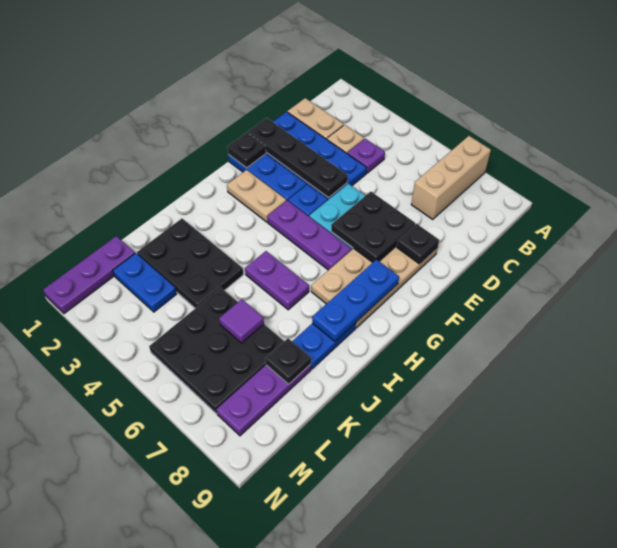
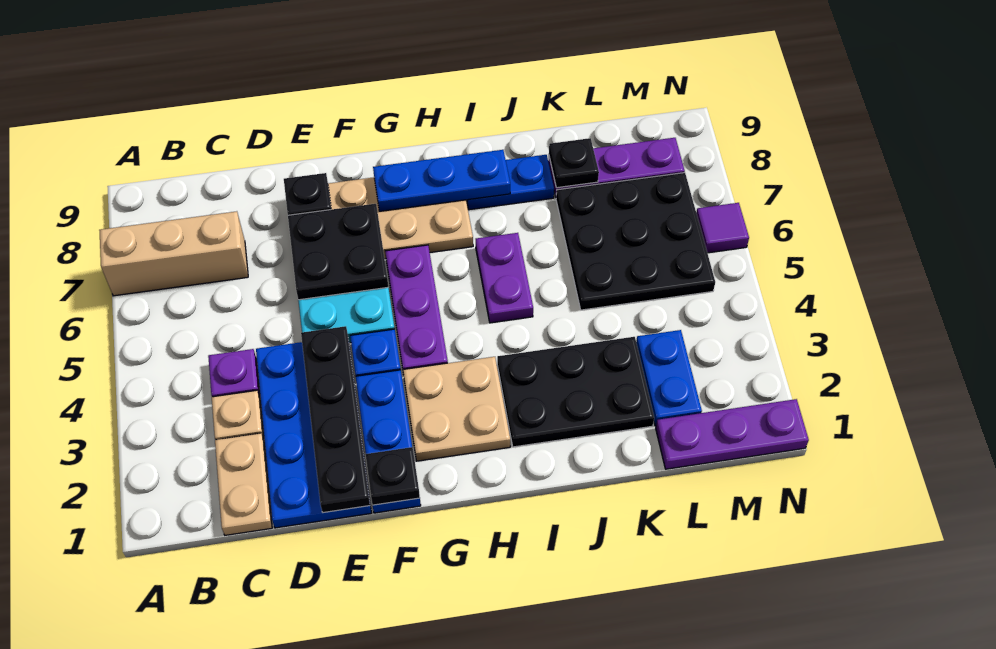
tan 1x2 plate [227,170,286,222] -> tan 2x2 plate [403,357,510,461]
black 2x3 plate [137,219,243,308] -> black 2x3 plate turned to [497,337,654,447]
purple 1x1 tile [219,299,264,343] -> purple 1x1 tile moved to [696,203,749,253]

